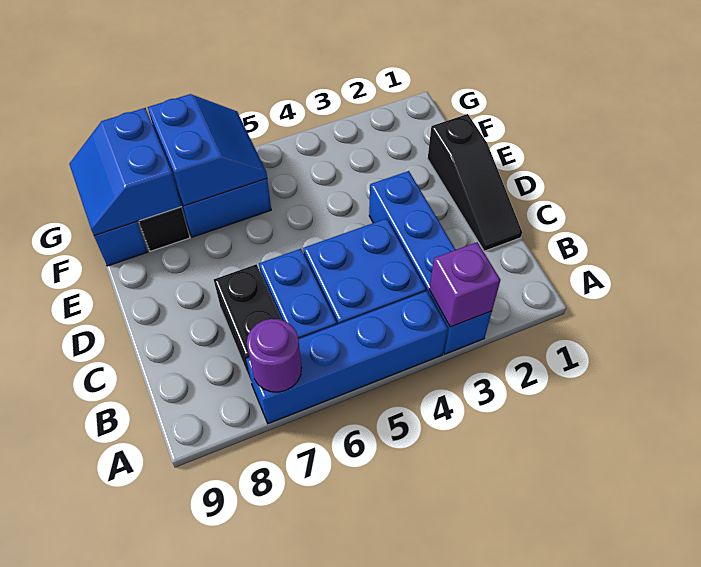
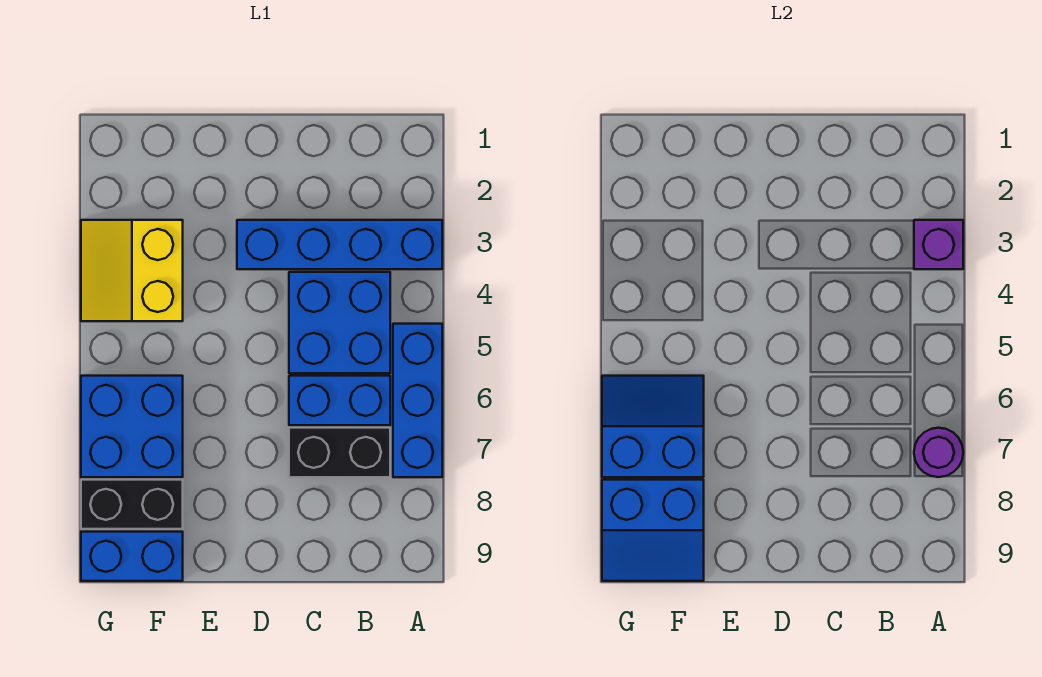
blue 1x4 brick [246,291,448,424] -> blue 1x3 brick [393,324,442,477]
black 1x3 slope [428,114,522,251] -> none
none -> yellow 2x2 slope [81,220,183,321]

